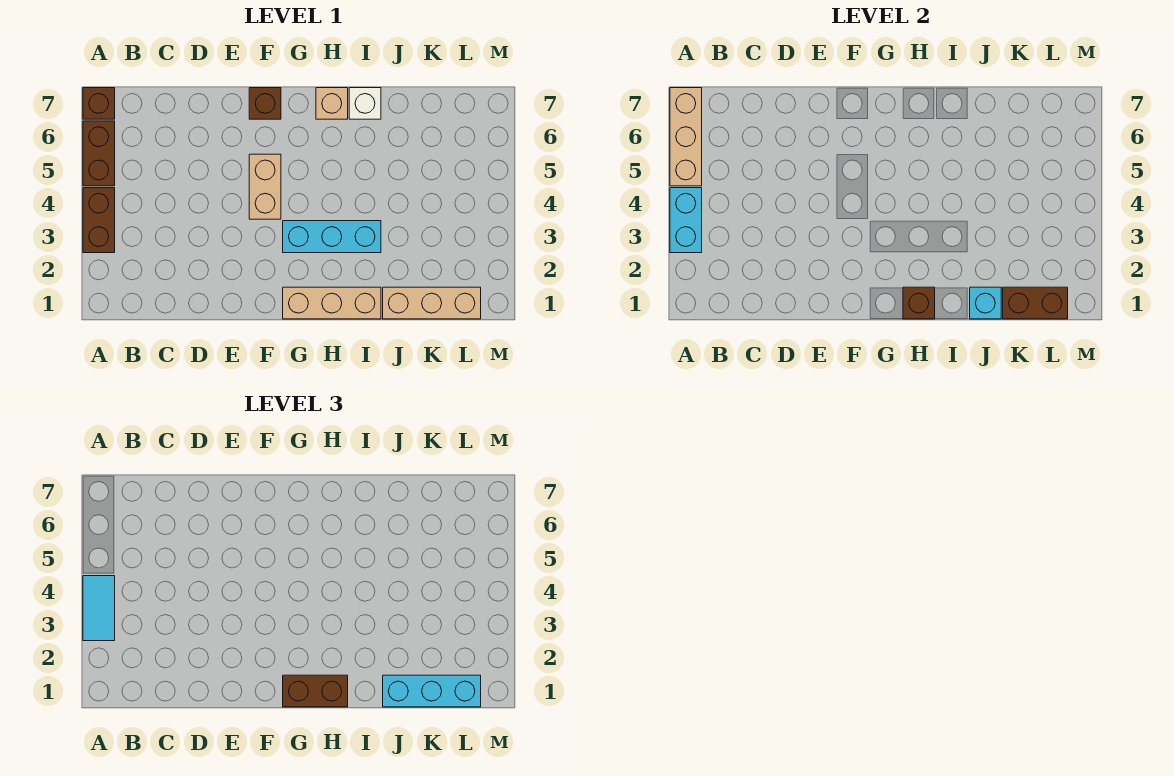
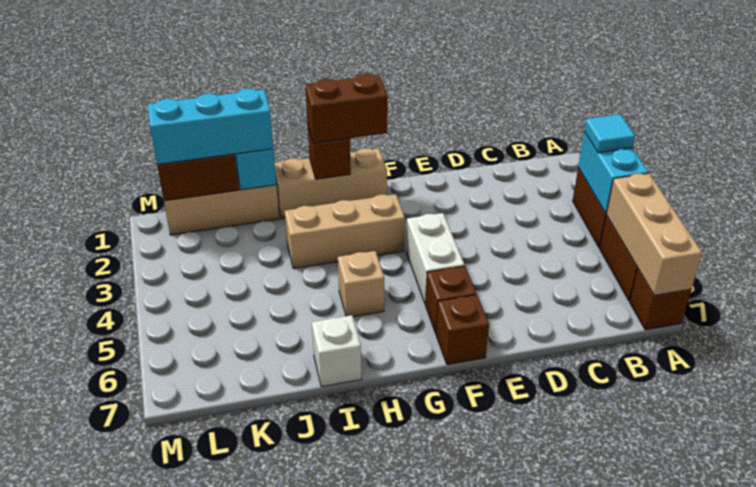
cyan 1x2 tile [83,576,115,641] -> cyan 1x1 tile [584,114,635,153]
tan 1x2 brick [249,154,281,219] -> white 1x2 brick [406,213,465,305]
none -> brown 1x1 brick [426,266,476,333]
cyan 1x3 brick [283,221,381,253] -> tan 1x3 brick [285,194,405,269]
tan 1x1 brick [316,88,348,119] -> tan 1x1 brick moved to [338,251,384,317]

